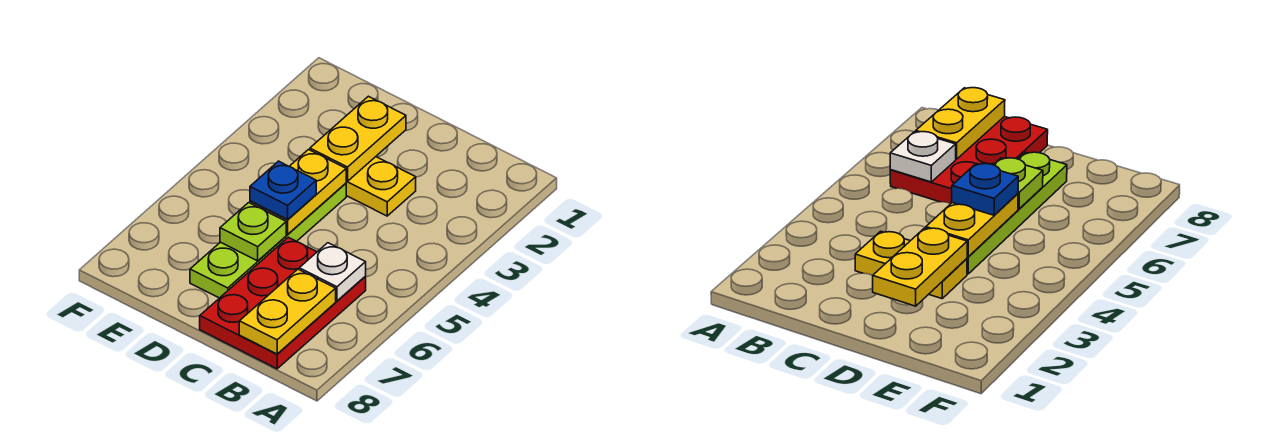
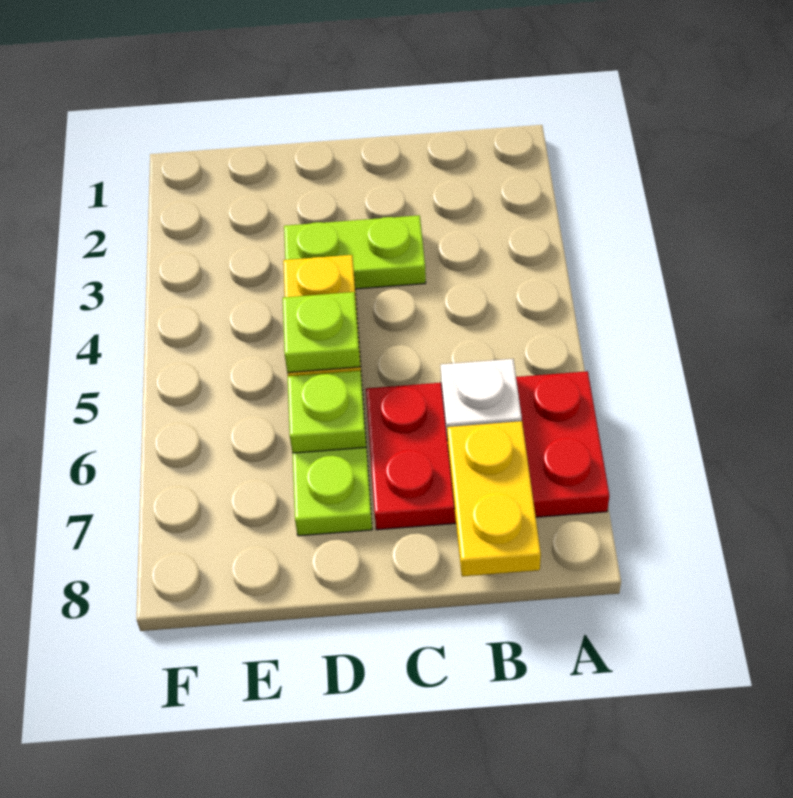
red 2x3 plate [200,237,366,369] -> red 2x3 plate turned to [366,371,609,530]
yellow 1x2 plate [346,157,416,216] -> lime 1x2 plate [284,215,426,289]
yellow 1x2 plate [310,96,406,181] -> none
blue 1x1 plate [250,161,316,220] -> lime 1x1 plate [283,292,360,373]

